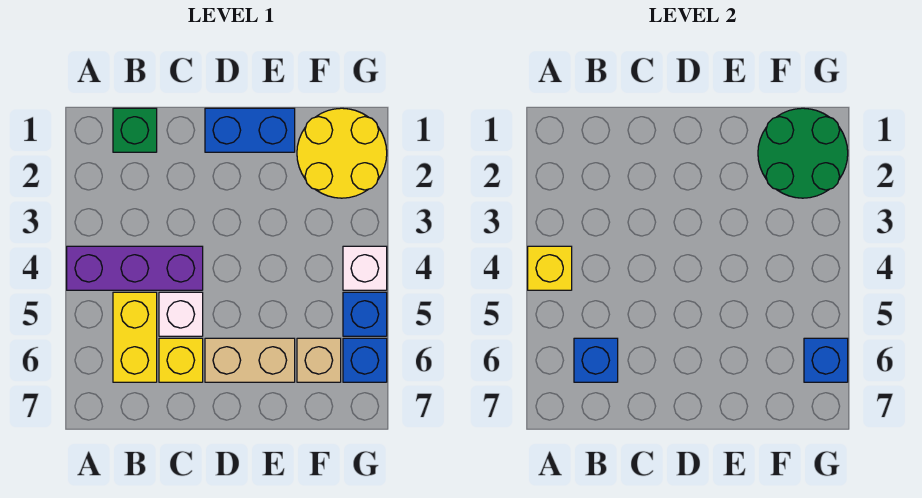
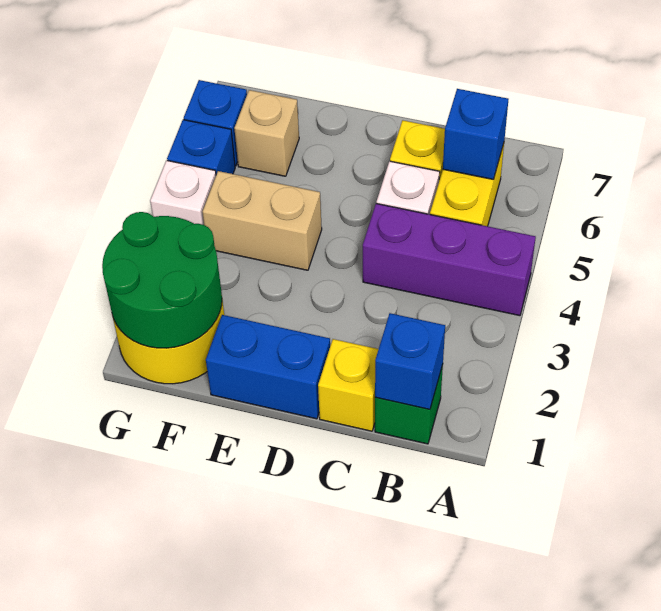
yellow 1x1 brick [528,246,572,290] -> yellow 1x1 brick moved to [318,339,379,431]
tan 1x2 brick [205,338,295,382] -> tan 1x2 brick moved to [202,171,322,270]
blue 1x1 brick [804,338,848,382] -> blue 1x1 brick moved to [375,313,445,409]

